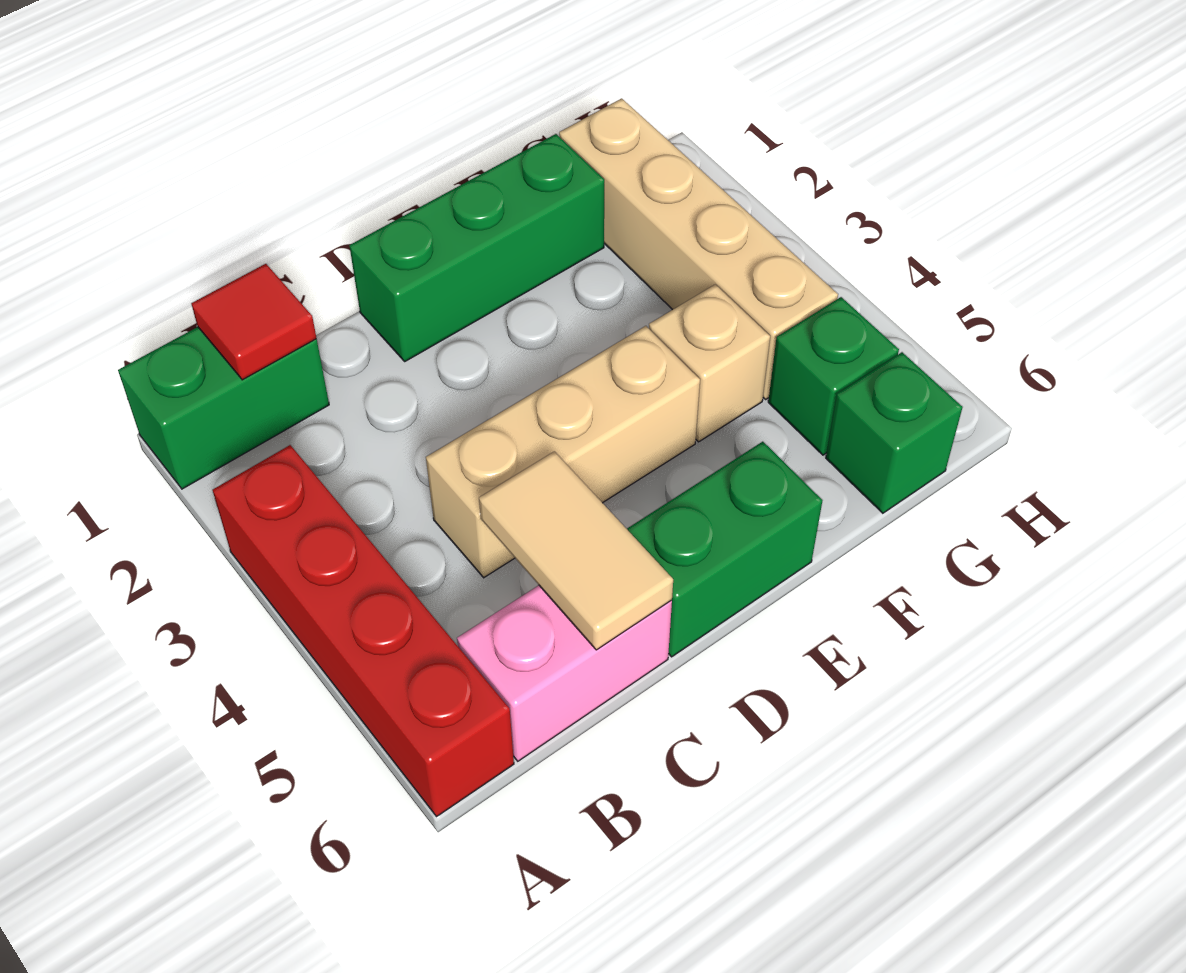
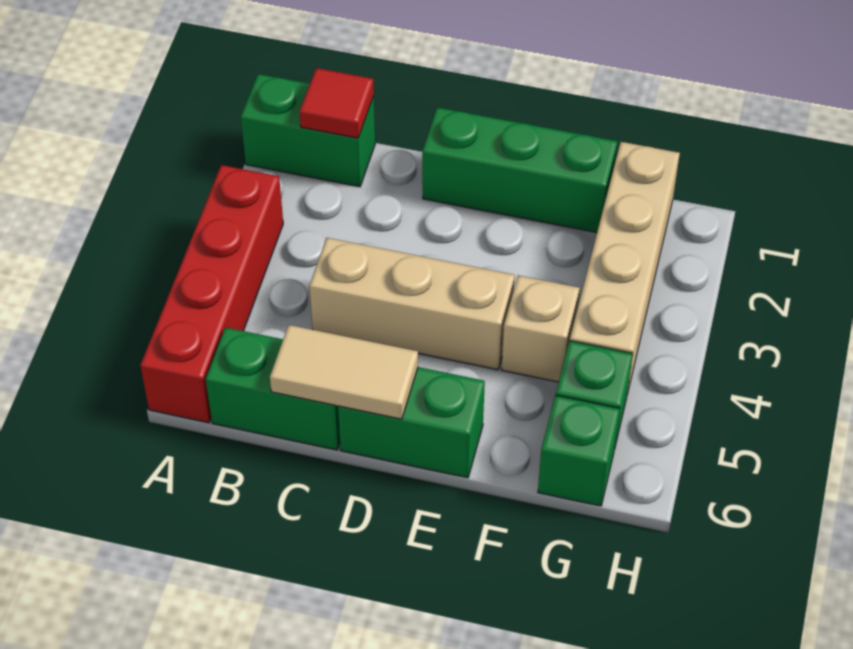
pink 1x2 brick [457,585,672,761] -> green 1x2 brick [206,327,340,450]
tan 1x2 tile [479,451,673,650] -> tan 1x2 tile turned to [270,325,418,419]

